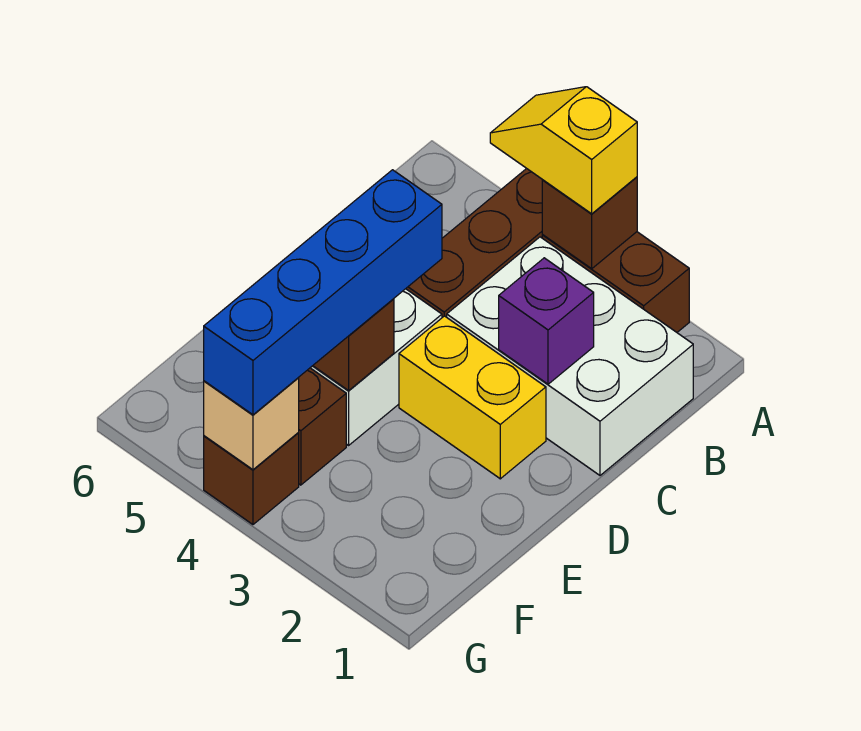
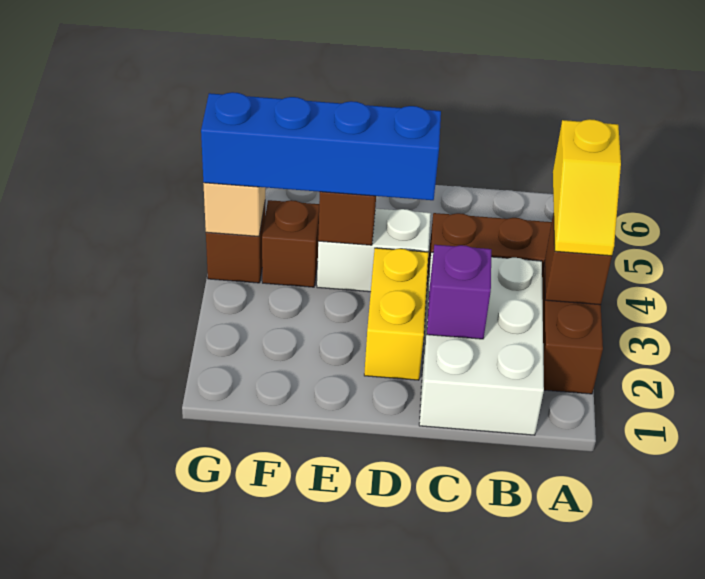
yellow 1x2 slope [490,87,637,214] -> yellow 1x2 slope turned to [553,119,621,256]

